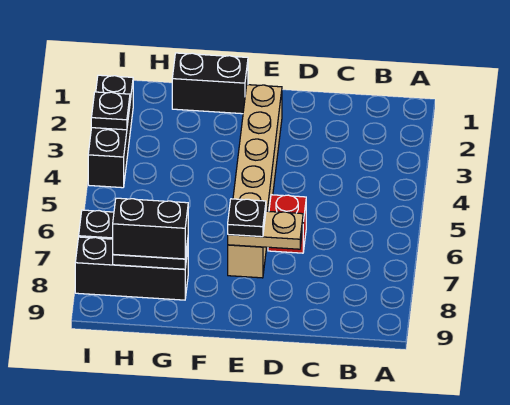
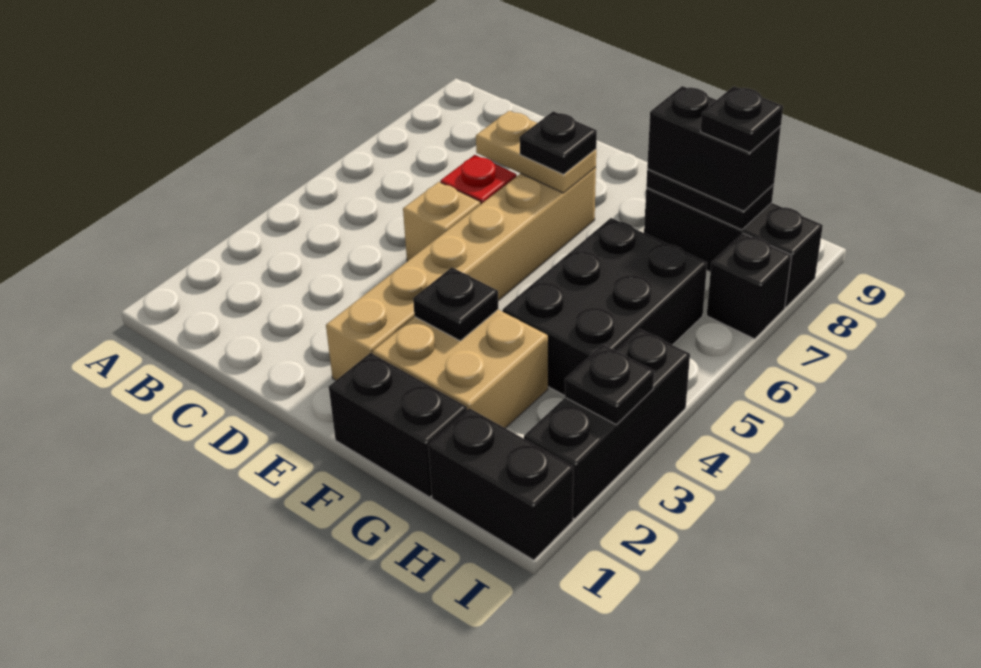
none -> tan 1x1 brick [403,182,481,261]
none -> tan 2x2 brick [373,310,548,428]
none -> black 1x1 plate [413,267,498,341]
none -> black 2x3 brick [503,218,707,396]
none -> black 1x2 brick [428,408,574,560]
none -> black 1x1 plate [700,86,783,153]

